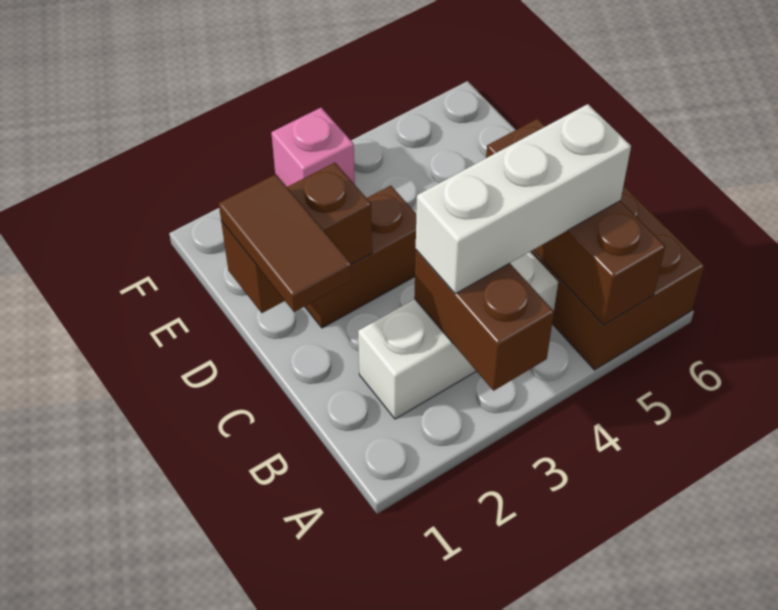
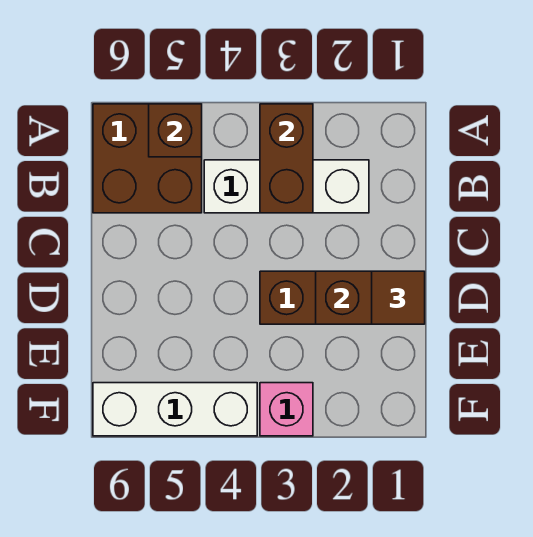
brown 1x3 brick [486,119,665,325] -> brown 1x1 brick [149,104,202,157]
white 1x3 brick [416,104,631,294] -> white 1x3 brick moved to [93,383,257,436]
brown 1x2 tile [219,174,352,312] -> brown 1x1 tile [372,271,425,324]

